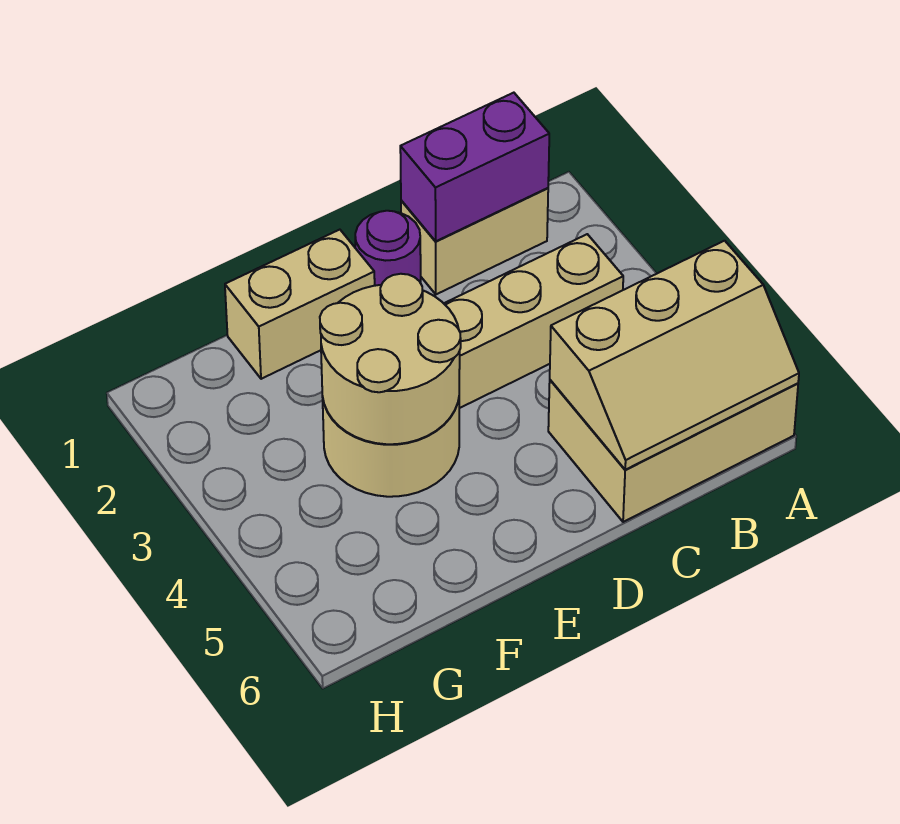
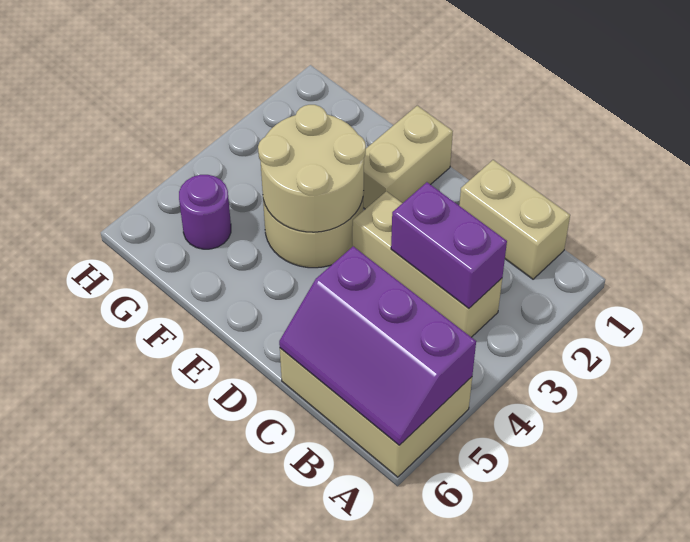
tan 2x3 slope [550,241,799,470] -> purple 2x3 slope [279,246,476,445]
purple 1x2 brick [400,93,549,241] -> purple 1x2 brick moved to [391,182,507,308]
purple 1x1 round brick [355,211,421,286] -> purple 1x1 round brick moved to [179,175,231,249]
tan 1x2 brick [225,230,375,379] -> tan 1x2 brick turned to [363,106,453,209]

